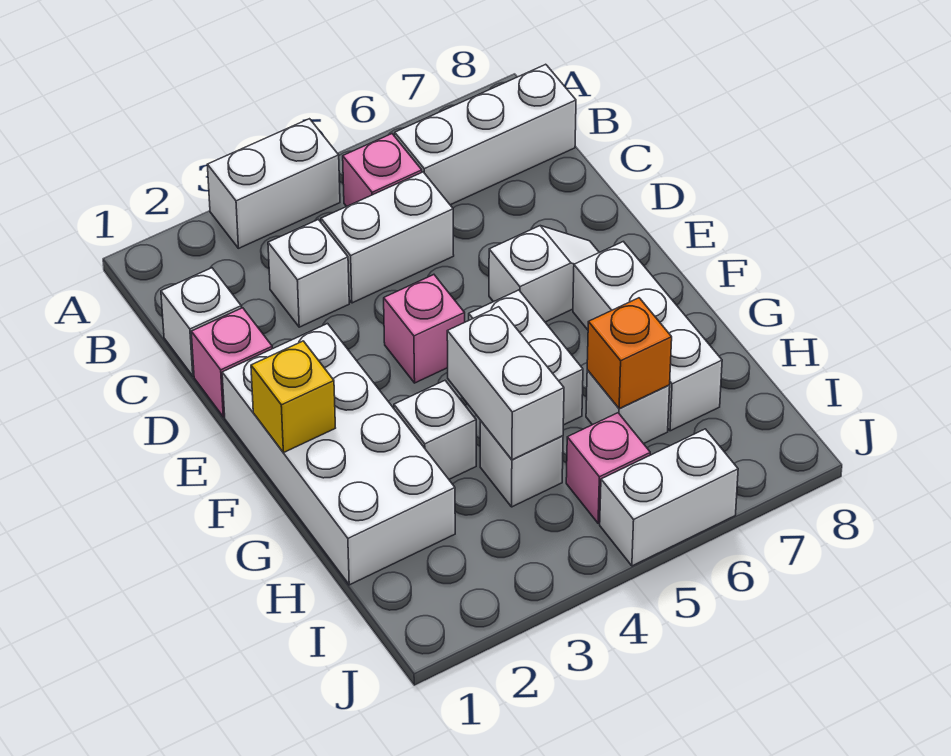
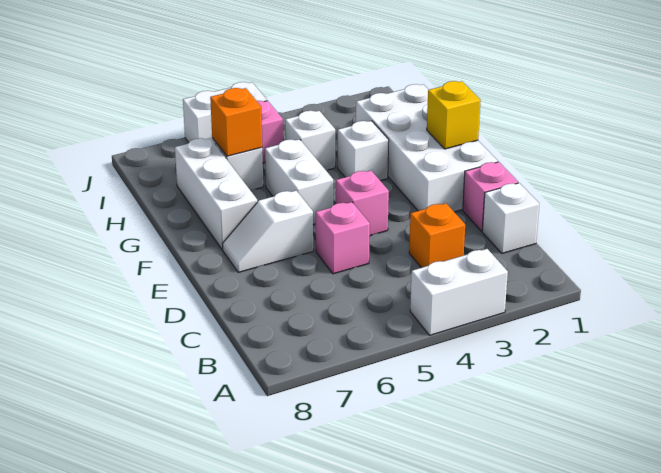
pink 1x1 brick [343,134,422,206] -> pink 1x1 brick moved to [316,202,370,274]
white 1x3 brick [395,64,576,205] -> none
white 1x1 brick [268,219,349,327] -> orange 1x1 brick [409,203,465,268]
white 1x2 brick [321,172,454,303] -> none
white 1x2 brick [447,307,564,460] -> none

